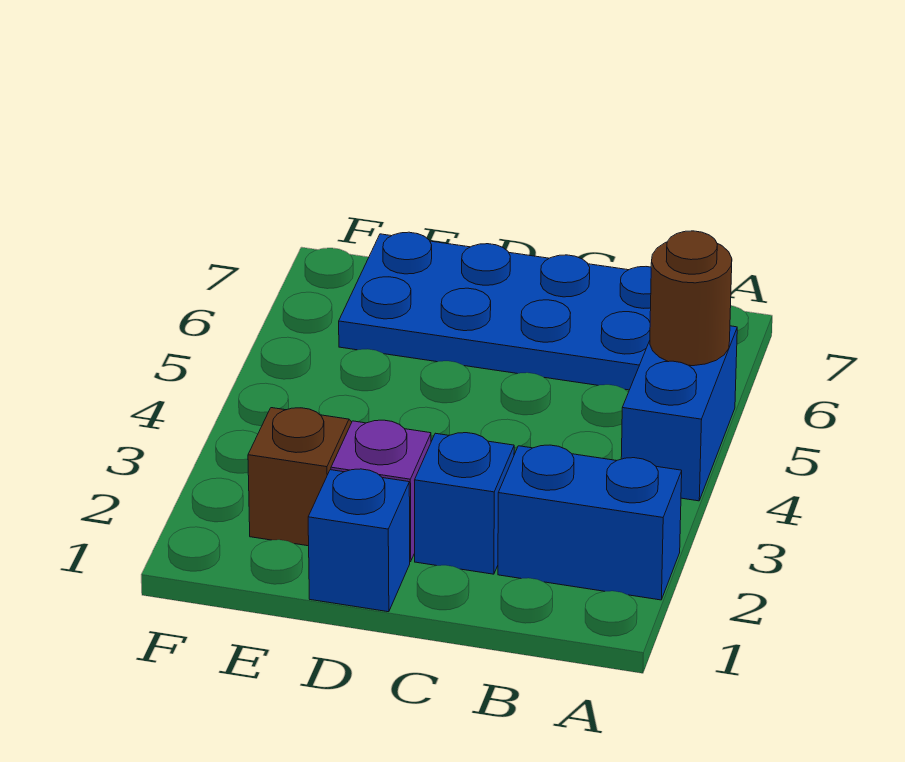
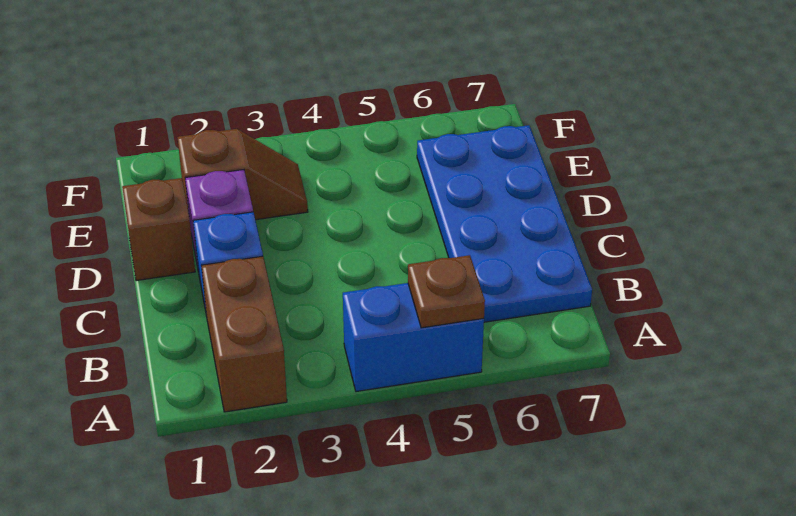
blue 1x2 brick [498,445,682,600] -> brown 1x2 brick [201,256,287,412]
brown 1x1 round brick [650,231,732,366] -> brown 1x1 plate [408,255,485,328]
blue 1x1 brick [308,469,410,612] -> brown 1x1 brick [122,178,195,281]

